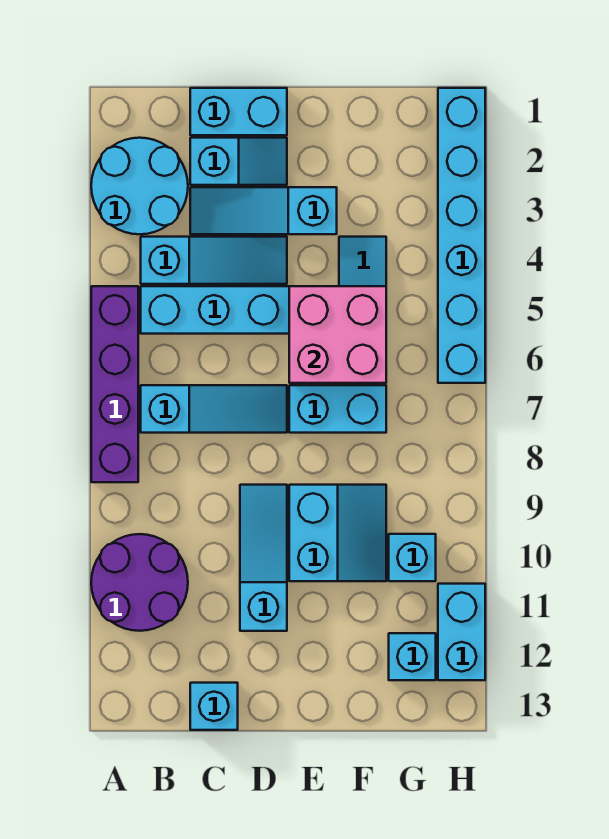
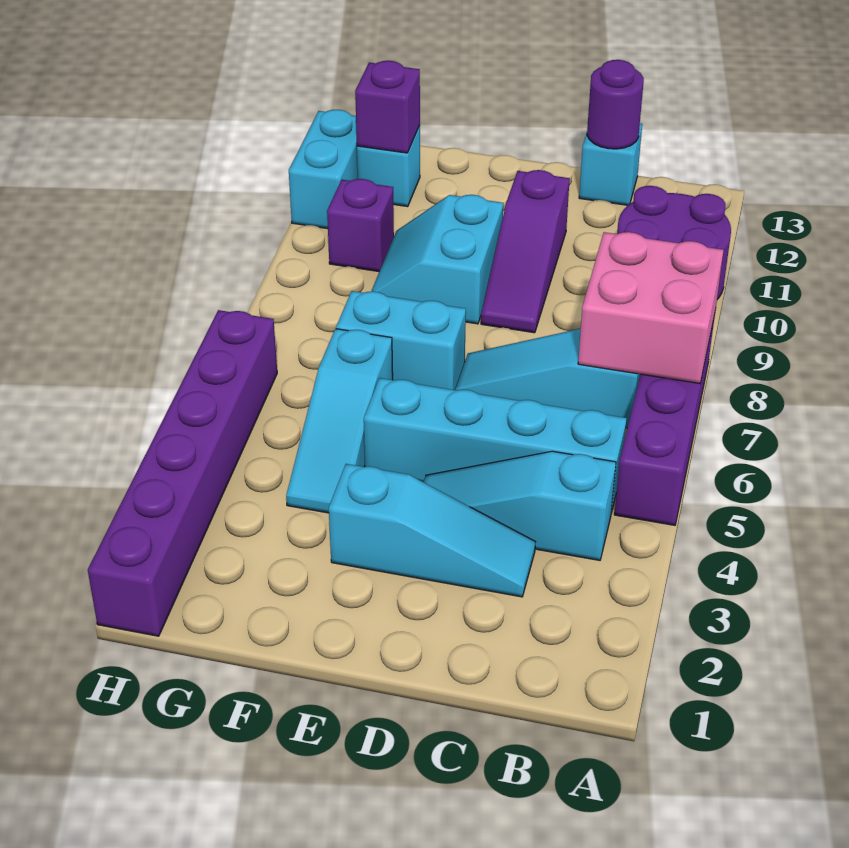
cyan 2x2 round brick [91,138,188,234] -> none
cyan 1x2 brick [190,88,287,135] -> none
cyan 1x2 slope [190,138,287,185] -> none
none -> purple 1x1 round brick [587,60,644,149]
cyan 1x3 slope [240,485,287,631] -> purple 1x3 slope [481,170,570,333]
pink 2x2 brick [289,286,386,383] -> pink 2x2 brick moved to [578,232,724,384]
cyan 1x1 brick [389,534,436,581] -> purple 1x1 brick [327,179,394,272]
none -> purple 1x1 brick [355,61,420,153]
cyan 1x6 brick [438,88,485,383] -> purple 1x6 brick [88,310,277,636]

